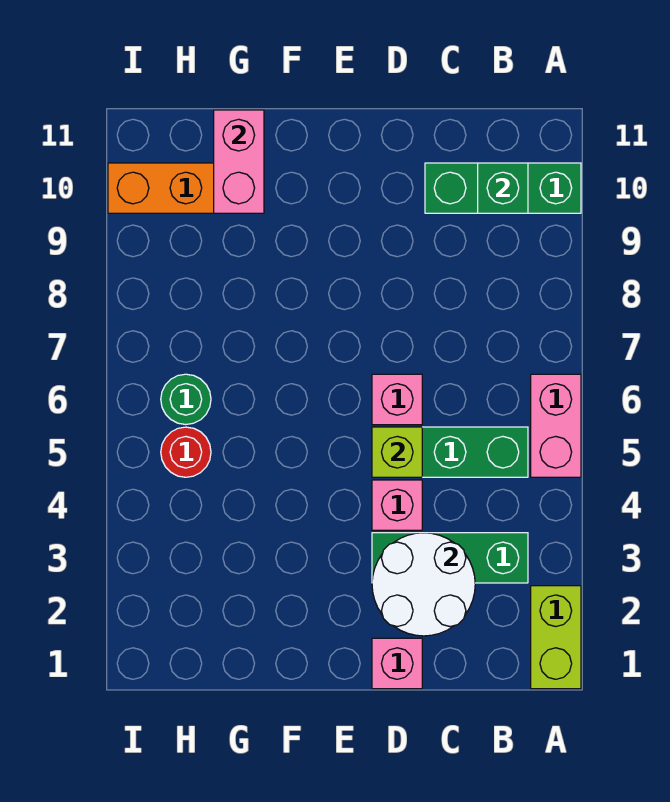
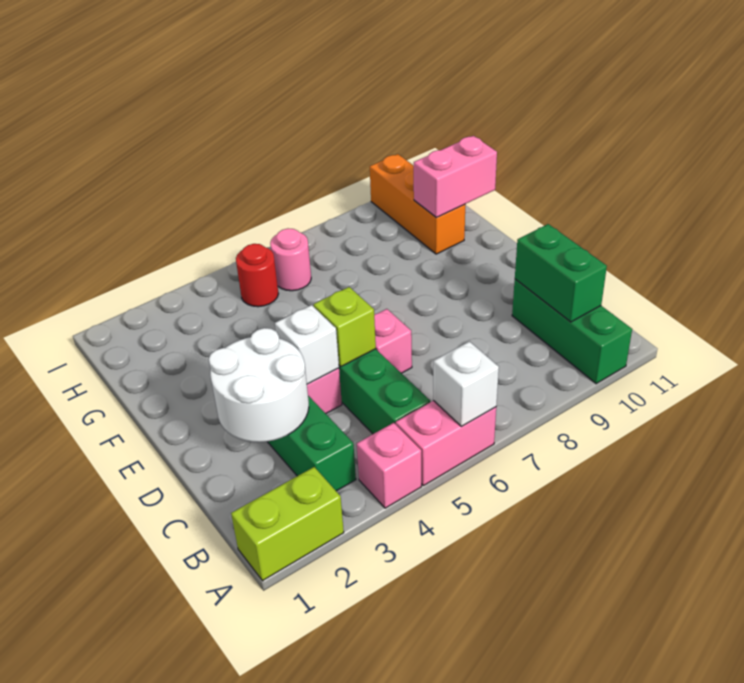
none -> white 1x1 brick [433,341,499,427]
green 1x1 brick [478,163,528,213] -> green 1x2 brick [515,224,607,322]
pink 1x1 brick [372,638,422,689] -> pink 1x1 brick moved to [357,423,421,508]
none -> white 1x1 brick [275,305,339,384]
green 1x1 round brick [161,374,211,425] -> pink 1x1 round brick [270,228,311,291]

